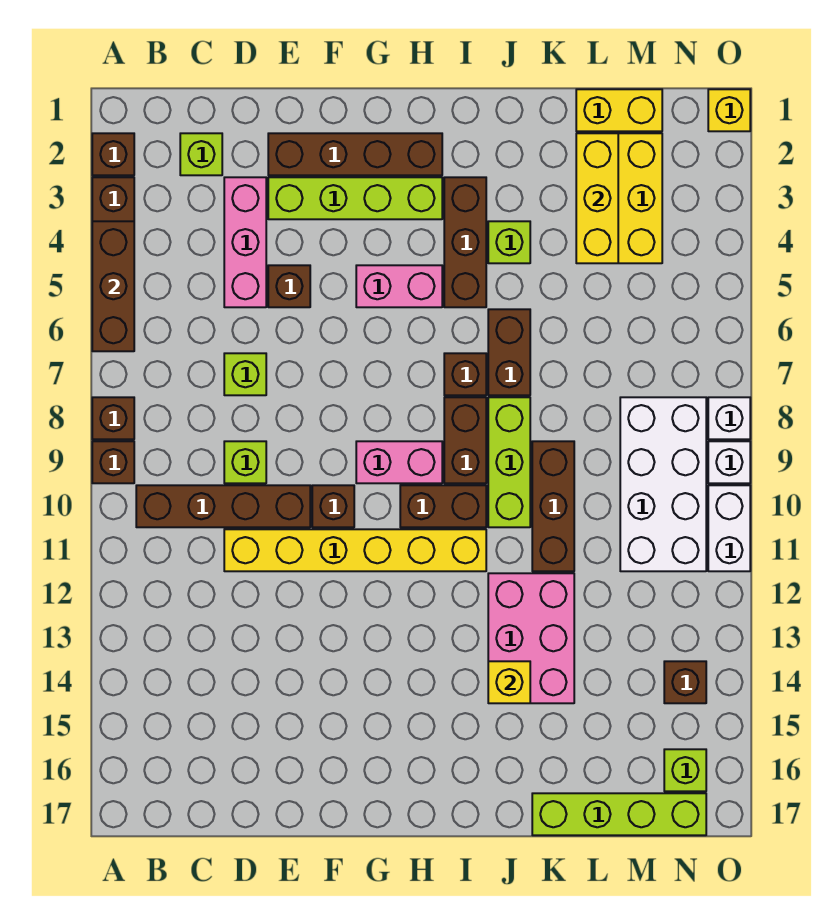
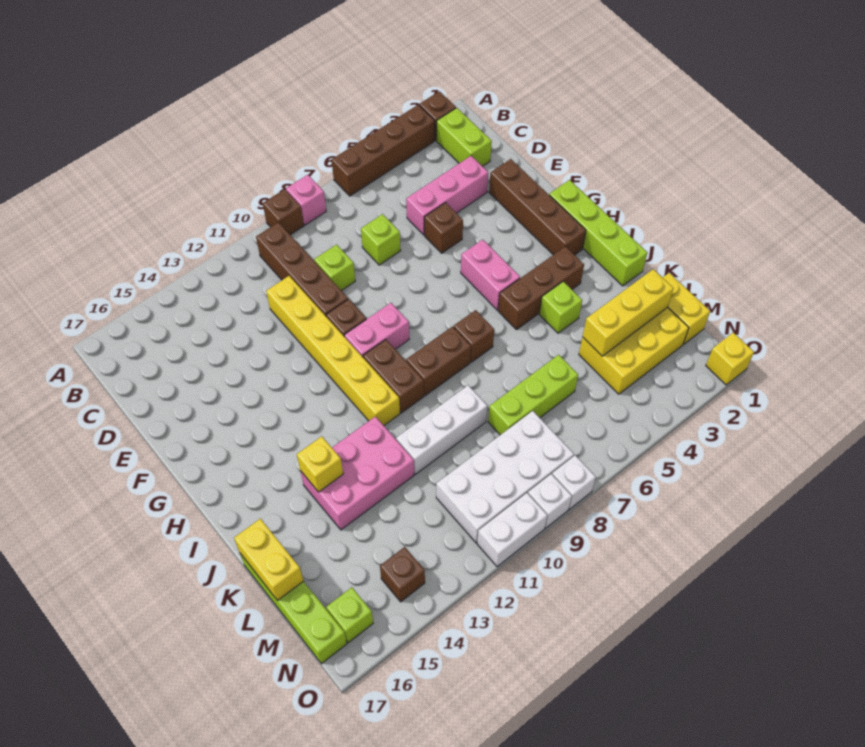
brown 1x3 brick [92,221,134,351] -> none
brown 1x1 brick [92,397,134,439] -> pink 1x1 brick [286,175,326,225]
lime 1x1 brick [180,133,222,175] -> lime 1x2 brick [436,108,492,166]
lime 1x4 brick [268,177,442,219] -> lime 1x4 brick moved to [549,180,648,286]
pink 1x2 brick [356,441,442,483] -> pink 1x2 brick turned to [344,303,409,357]
brown 1x2 brick [488,309,530,395] -> none
lime 1x3 brick [488,397,530,527] -> lime 1x3 brick moved to [488,355,578,435]
brown 1x3 brick [532,441,574,571] -> white 1x3 brick [396,385,487,474]
none -> yellow 1x2 brick [234,519,303,601]

